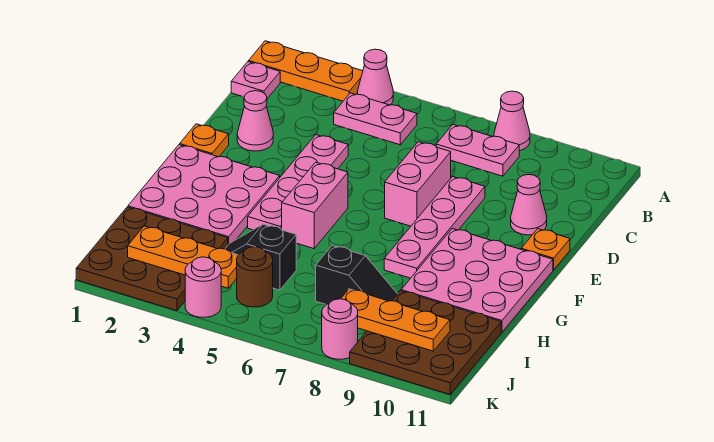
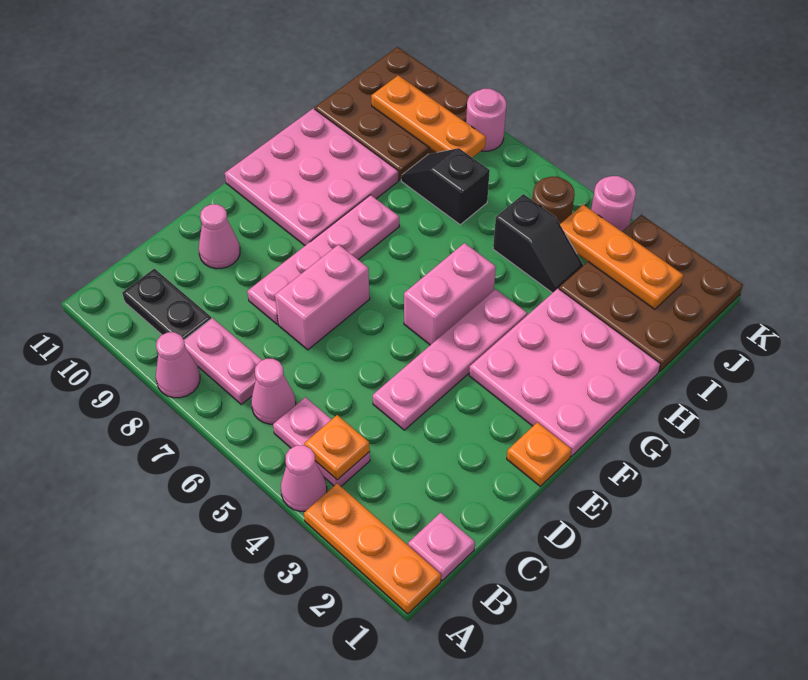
none -> black 1x2 plate [122,269,211,340]
pink 1x1 cone [237,91,273,151] -> pink 1x1 cone moved to [251,359,296,424]
orange 1x1 plate [521,229,570,270] -> orange 1x1 plate moved to [304,415,370,480]

